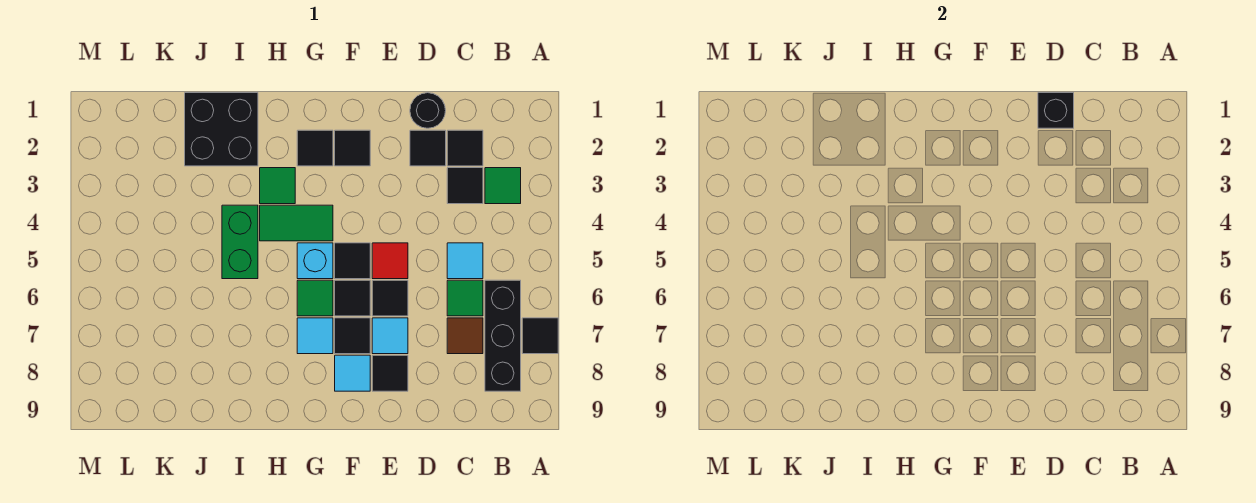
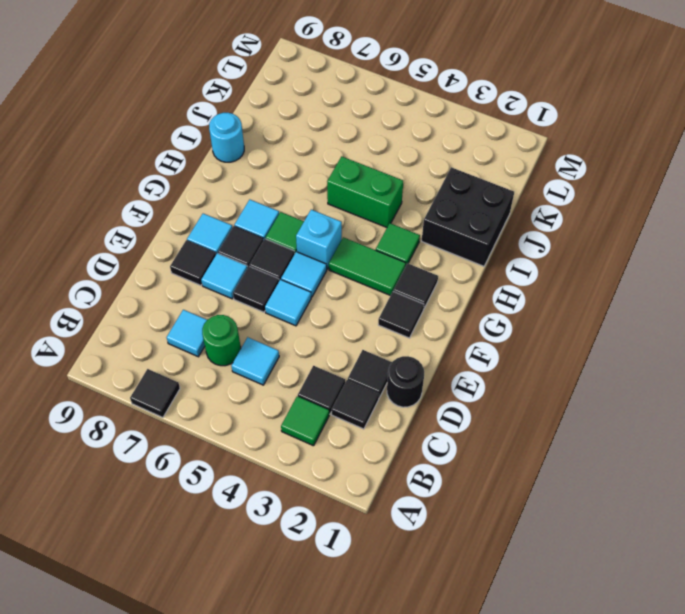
black 1x3 brick [485,280,521,391] -> none
green 1x1 tile [447,280,483,316] -> green 1x1 round brick [202,315,241,366]
brown 1x1 tile [447,318,483,354] -> cyan 1x1 tile [167,310,207,357]
black 1x1 brick [1038,93,1074,128] -> none
red 1x1 tile [372,243,408,279] -> cyan 1x1 tile [265,280,311,326]
black 1x1 tile [335,243,370,279] -> cyan 1x1 tile [281,252,327,297]
green 1x2 tile [260,205,333,241] -> green 1x2 tile turned to [329,237,406,295]
none -> cyan 1x1 round brick [209,113,244,162]

